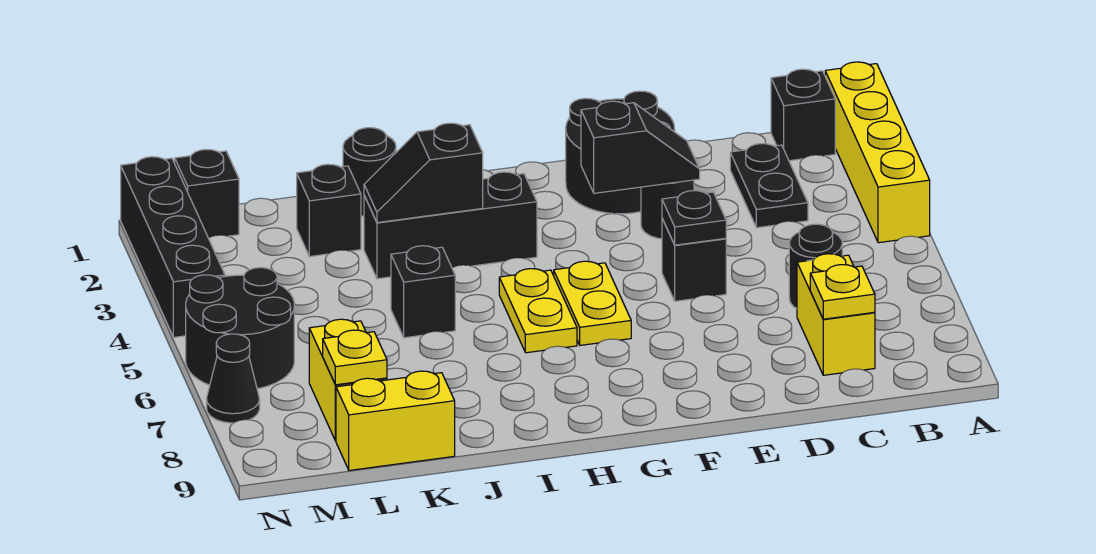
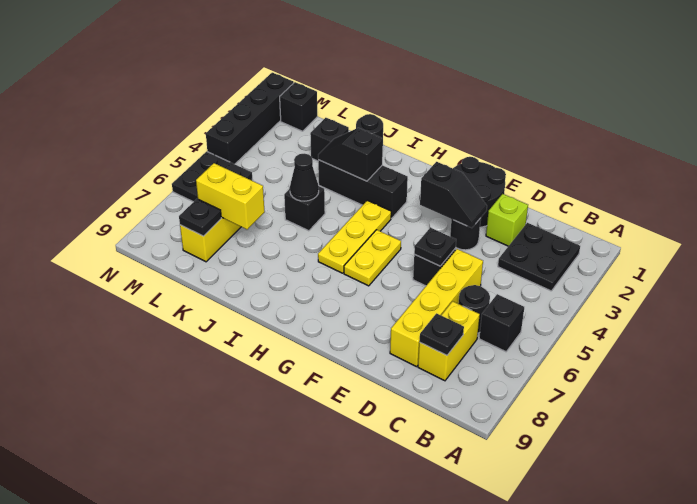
yellow 1x4 brick [825,62,930,243] -> yellow 1x4 brick moved to [390,249,483,367]
black 1x1 brick [771,69,835,161] -> black 1x1 brick moved to [479,294,524,352]
black 1x2 plate [730,143,808,228] -> black 2x2 plate [498,223,580,291]
yellow 1x1 plate [810,265,875,319] -> black 1x1 plate [420,313,464,355]
none -> lime 1x1 brick [486,194,528,246]
yellow 1x2 plate [499,269,577,353] -> yellow 1x3 plate [318,200,391,273]
yellow 1x2 brick [336,371,455,470] -> yellow 1x2 brick moved to [196,163,265,229]
yellow 1x1 plate [323,330,387,385] -> black 1x1 plate [179,199,221,236]
black 2x2 round brick [186,268,294,389] -> black 2x2 plate [172,152,253,202]
black 1x1 cone [207,334,260,423] -> black 1x1 cone moved to [290,154,319,201]

